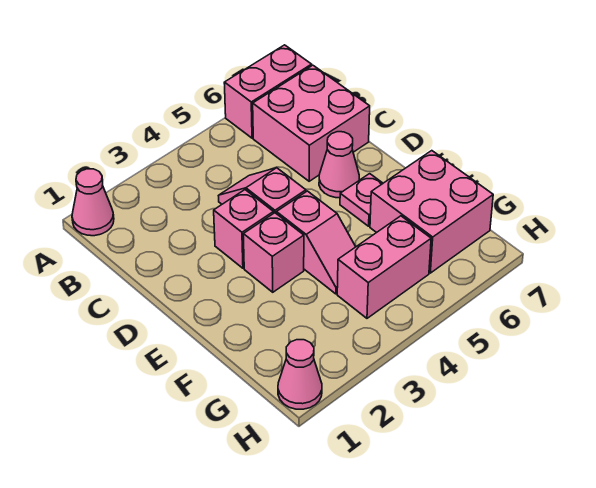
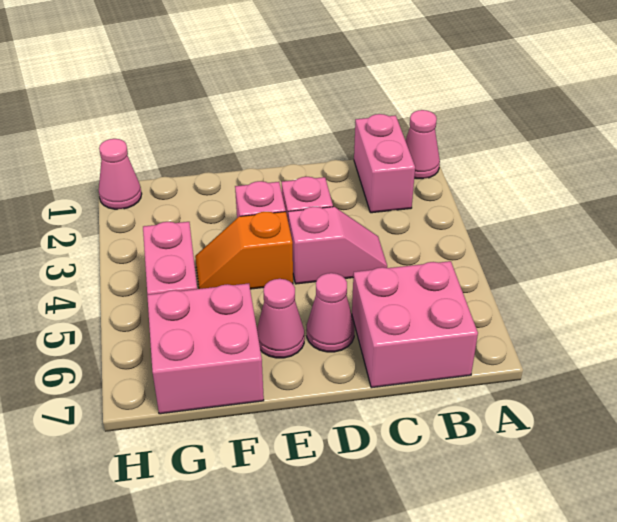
pink 1x2 brick [224,45,312,138] -> pink 1x2 brick moved to [354,114,415,213]
pink 1x2 slope [276,191,356,294] -> orange 1x2 slope [195,212,293,289]
pink 1x1 plate [340,174,383,226] -> pink 1x1 cone [257,279,304,358]

